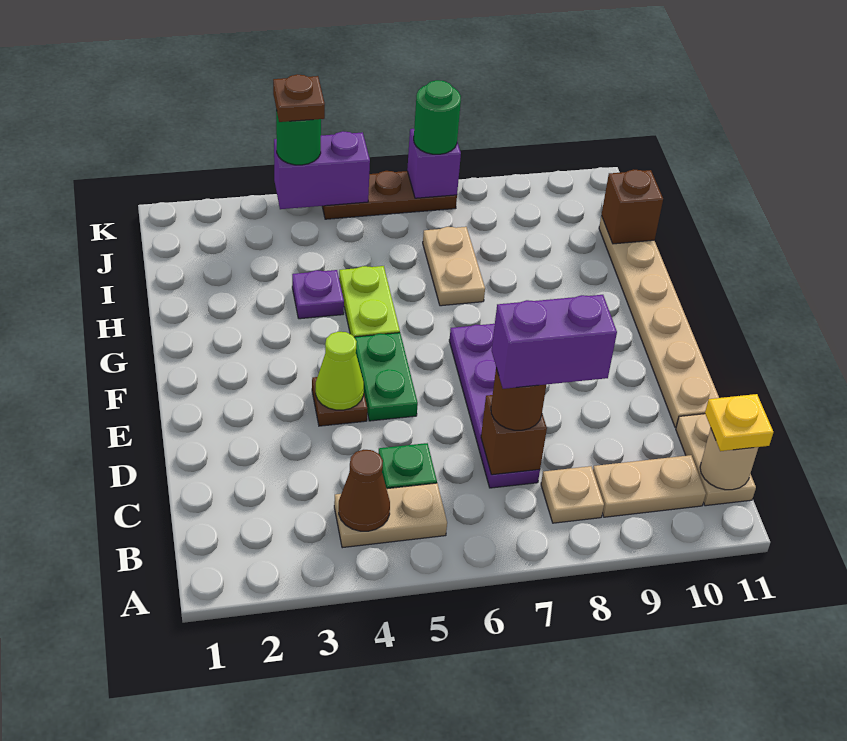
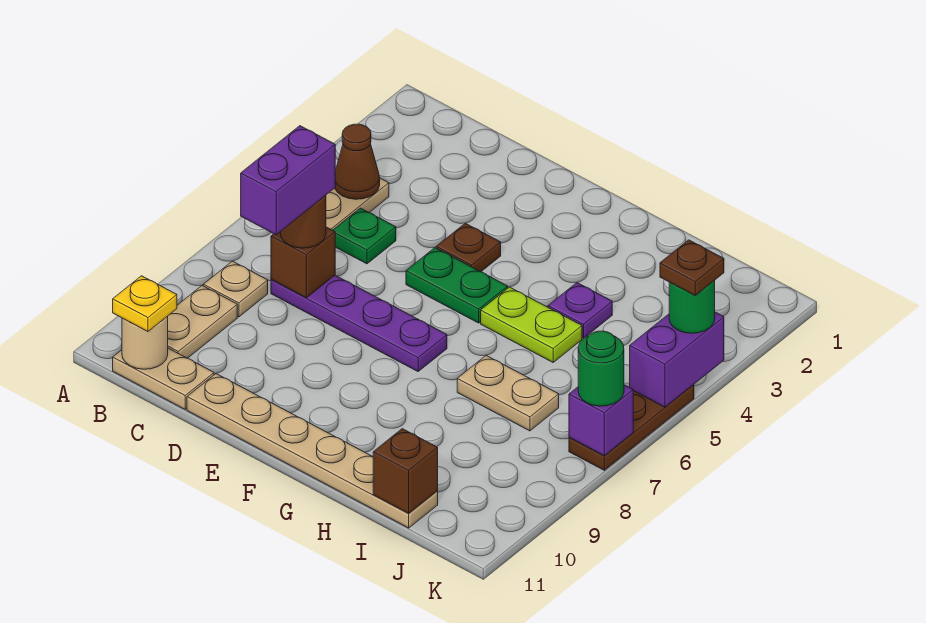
lime 1x1 cone [316,332,364,410] -> none

